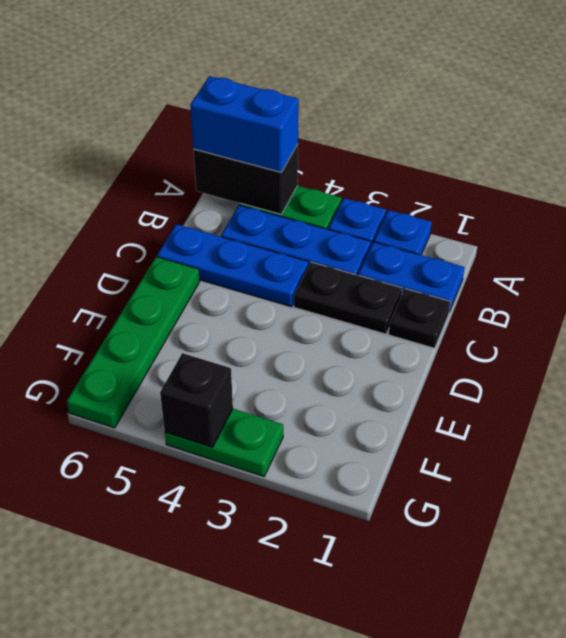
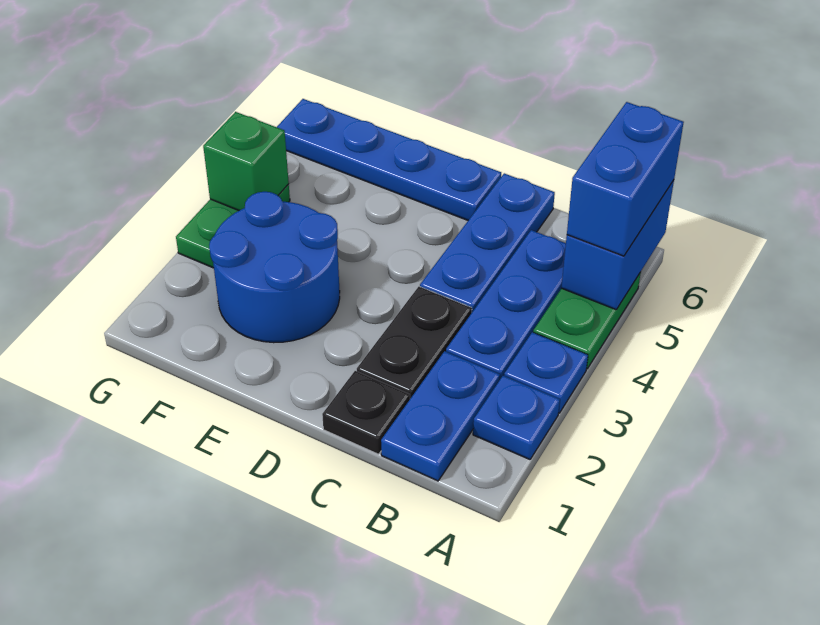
black 1x2 brick [194,144,298,214] -> blue 1x2 brick [561,180,674,309]
green 1x4 plate [67,257,200,428] -> blue 1x4 plate [277,99,501,220]
none -> blue 2x2 round brick [209,192,340,343]
black 1x1 brick [160,353,233,447] -> green 1x1 brick [203,112,289,211]

